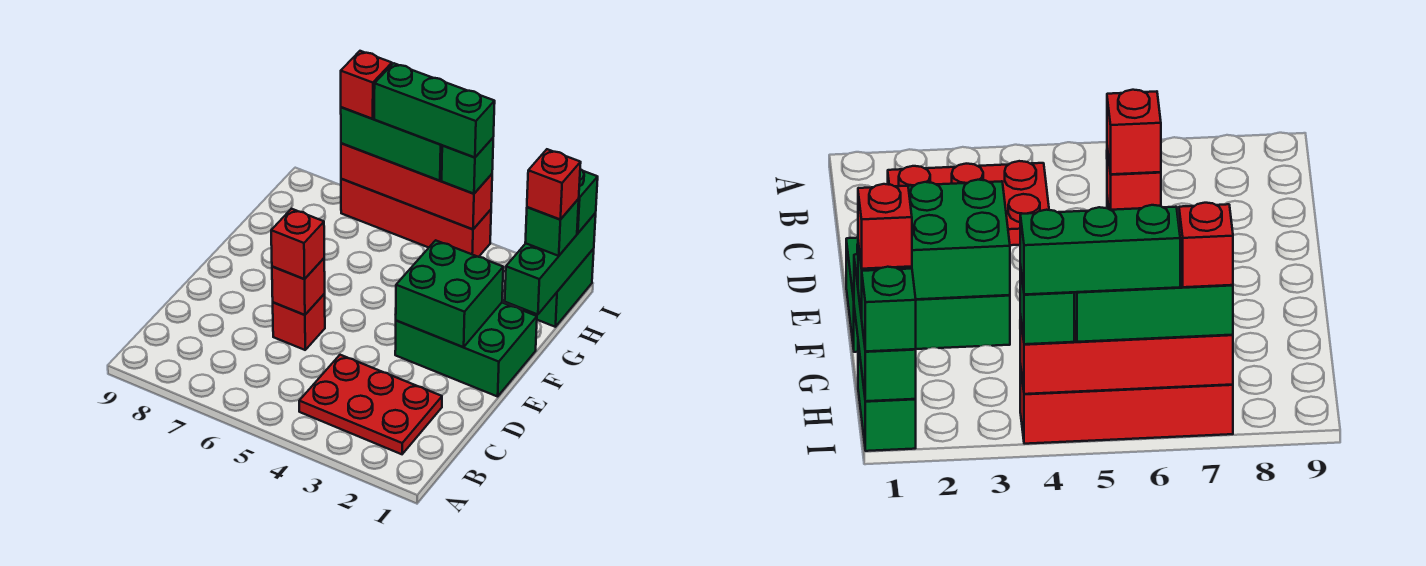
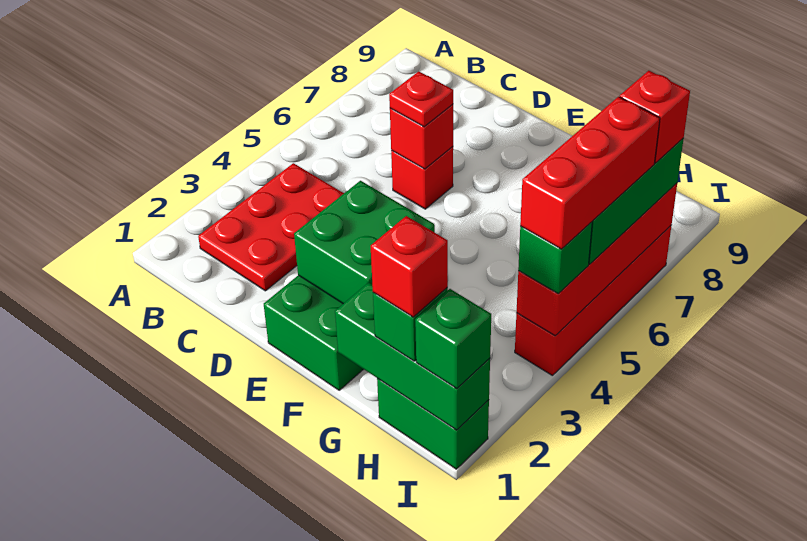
red 1x1 brick [271,209,324,279] -> red 1x1 plate [389,71,453,127]
green 1x3 brick [374,63,495,158] -> red 1x3 brick [520,97,660,249]

